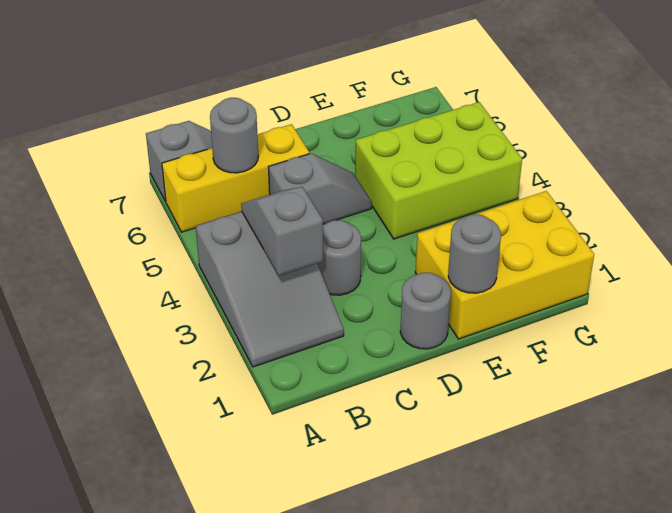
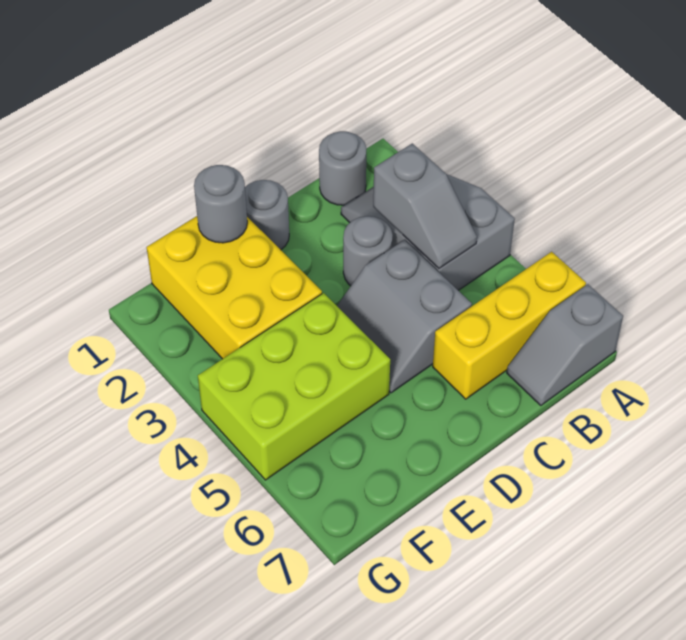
grey 1x1 round brick [210,98,258,173] -> grey 1x1 round brick moved to [319,131,367,205]
grey 1x2 slope [268,154,372,224] -> grey 2x2 slope [337,240,472,393]
yellow 2x3 brick [415,191,594,339] -> yellow 2x3 brick turned to [147,216,322,359]

